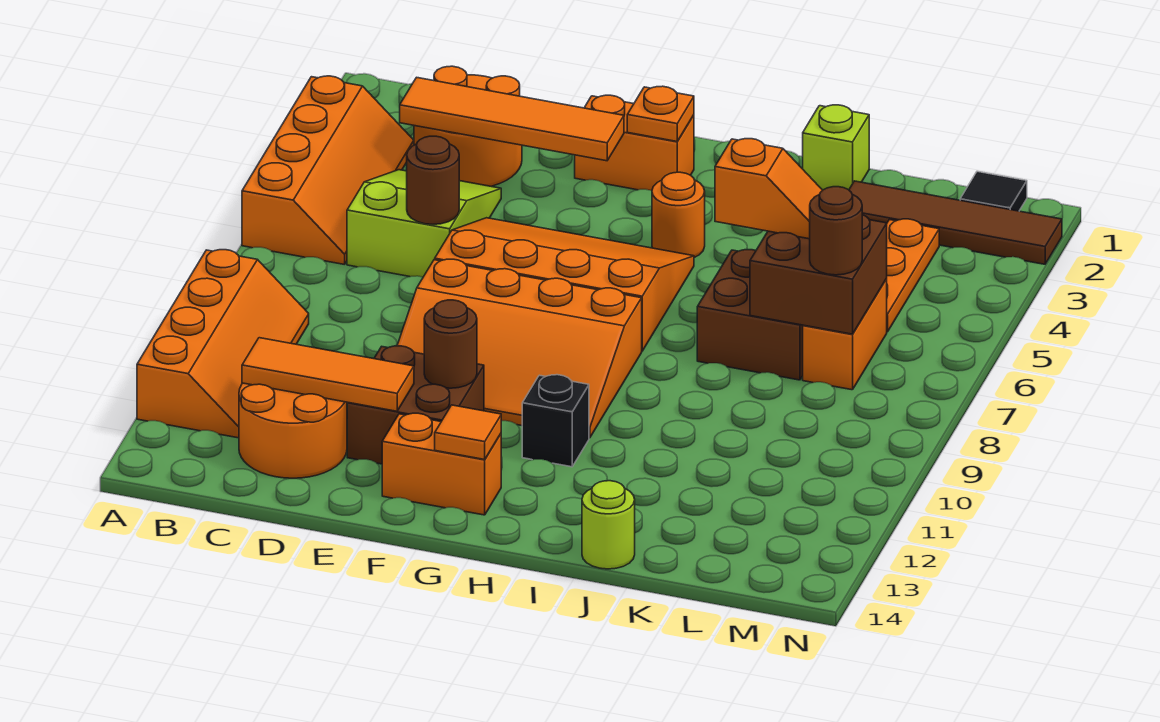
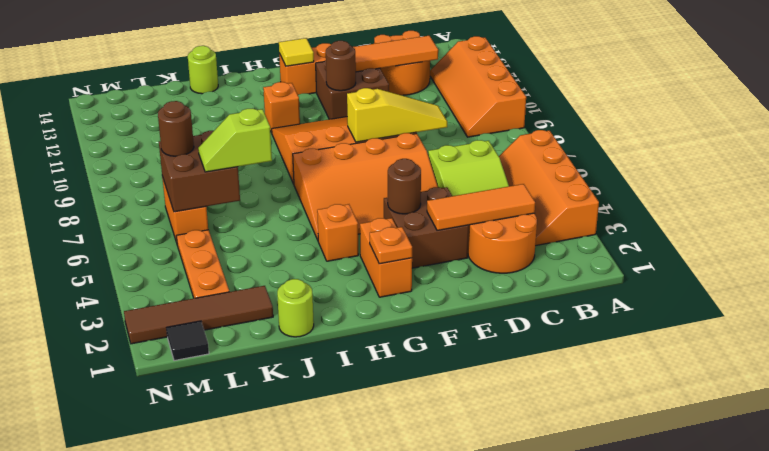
orange 1x4 tile [400,77,624,161] -> orange 1x3 tile [427,184,535,230]
brown 1x1 round brick [407,136,459,224] -> brown 1x1 round brick moved to [388,159,421,214]
none -> yellow 1x3 slope [347,88,447,142]
orange 1x2 brick [575,95,694,191] -> orange 1x2 brick turned to [360,218,412,297]
orange 1x1 tile [435,405,501,459] -> yellow 1x1 tile [279,38,314,66]
orange 1x1 round brick [652,172,705,258] -> orange 1x1 brick [317,204,358,261]
black 1x1 brick [522,375,589,467] -> orange 1x1 brick [263,82,300,133]
lime 1x1 brick [803,105,869,190] -> lime 1x1 round brick [277,279,314,337]
brown 2x2 brick [697,250,803,380] -> brown 2x2 brick moved to [384,187,469,268]
orange 1x2 slope [715,139,822,239] -> lime 1x2 slope [198,108,272,172]

